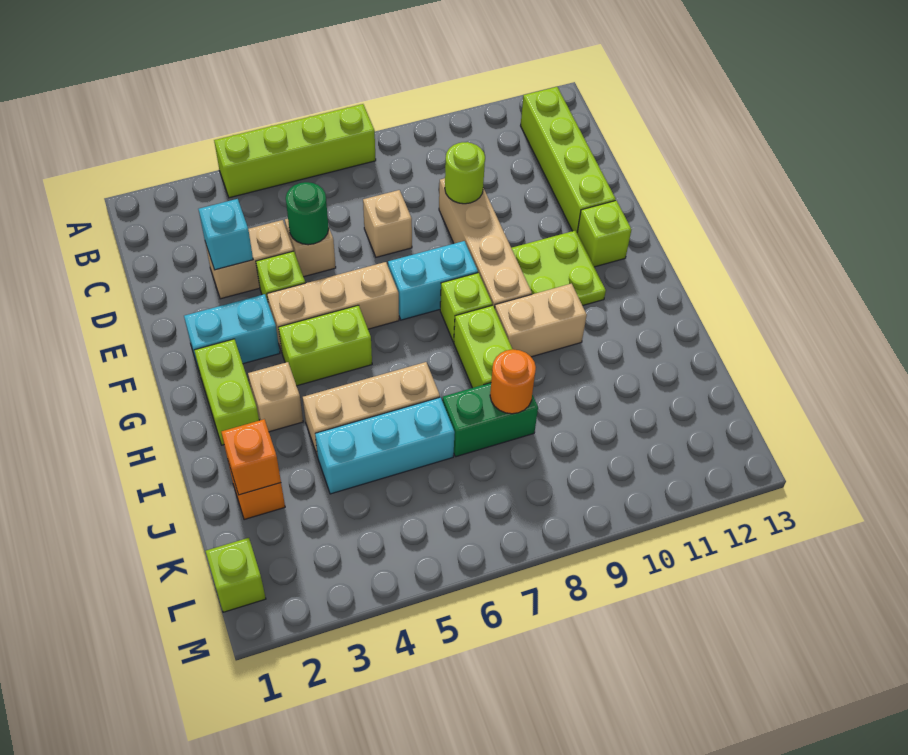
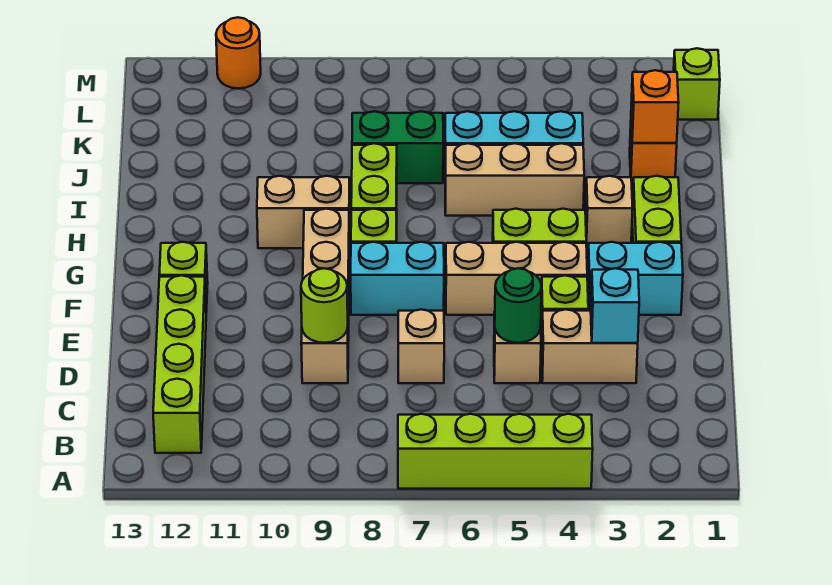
lime 2x2 plate [512,230,606,306] -> none
orange 1x1 round brick [490,349,536,414] -> orange 1x1 round brick moved to [216,17,261,89]

